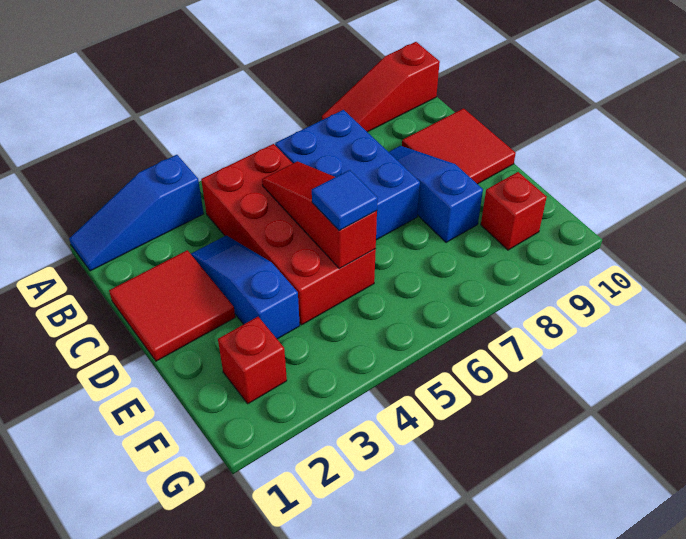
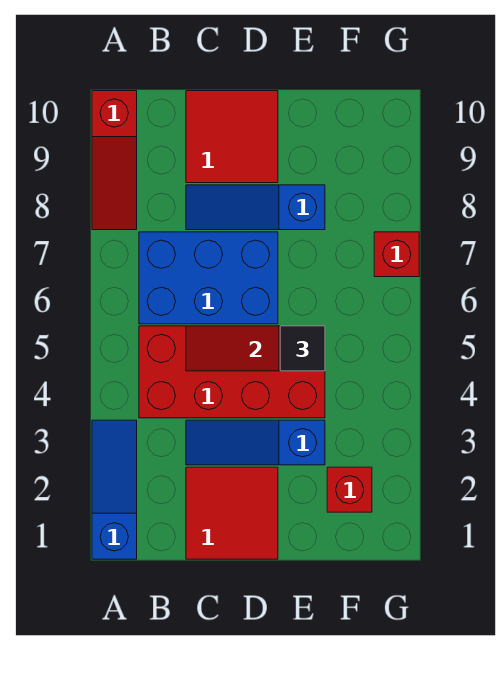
blue 1x3 slope [69,155,204,271] -> blue 1x3 slope turned to [92,420,137,559]
blue 1x1 tile [312,170,378,231] -> black 1x1 tile [280,326,325,371]
red 1x1 brick [481,172,547,250] -> red 1x1 brick moved to [374,232,419,277]

